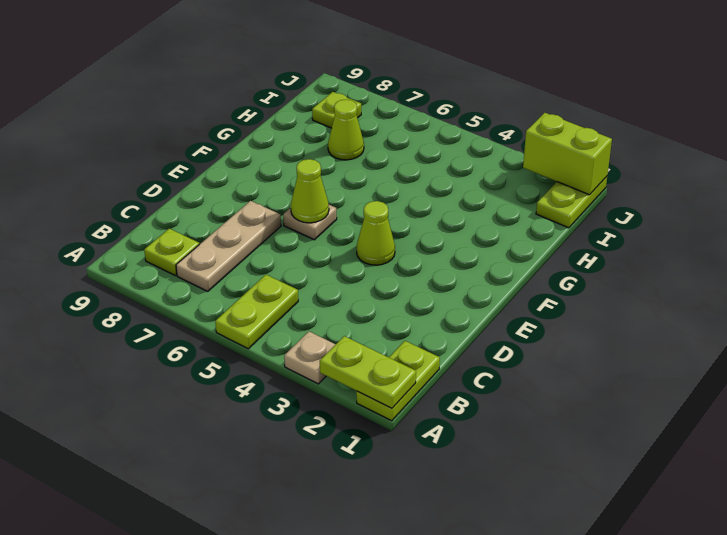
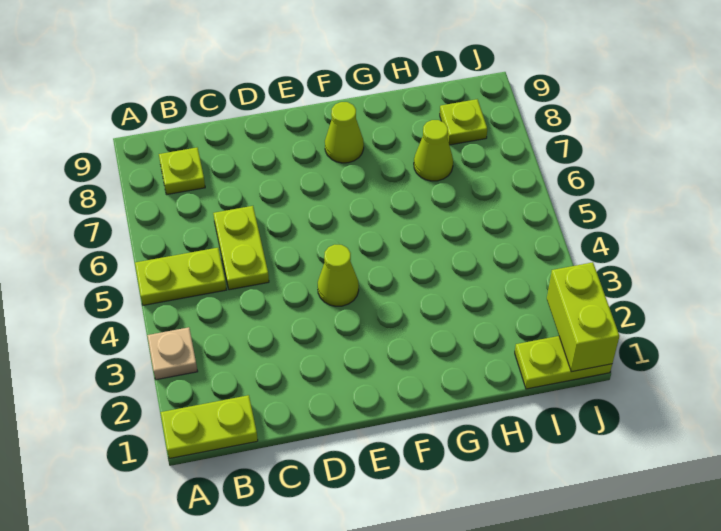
lime 1x2 plate [320,336,416,408] -> lime 1x2 plate moved to [213,206,269,290]
tan 1x3 plate [176,201,281,291] -> none
tan 1x1 plate [283,205,337,240] -> none
lime 1x1 cone [291,159,329,223] -> lime 1x1 cone moved to [325,102,364,163]

